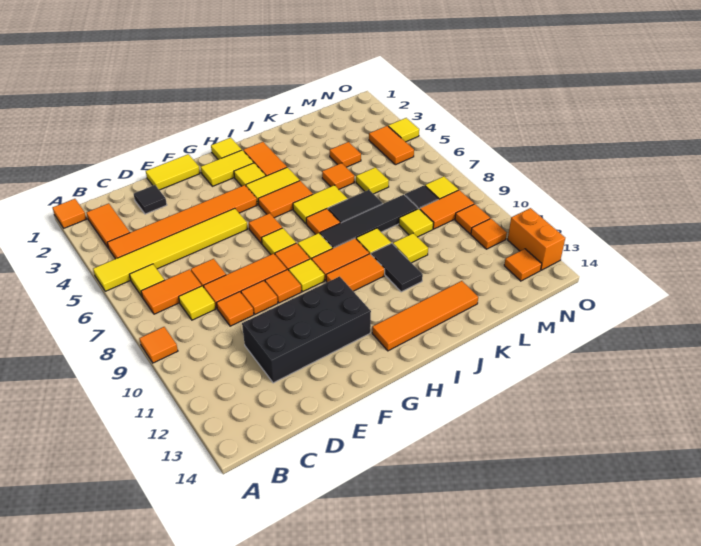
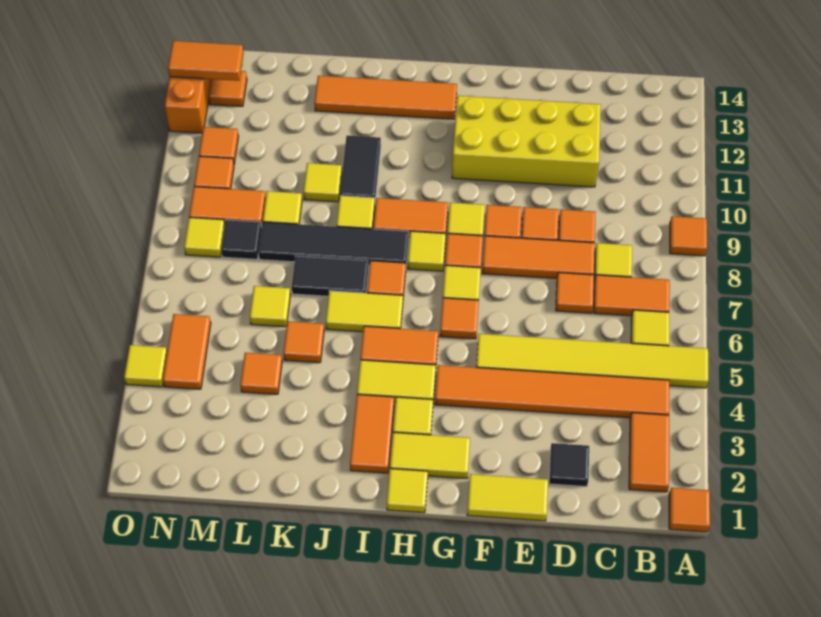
black 2x4 brick [242,276,371,383] -> yellow 2x4 brick [452,96,601,187]
orange 1x2 tile [326,254,385,291] -> orange 1x2 tile moved to [168,41,244,81]

